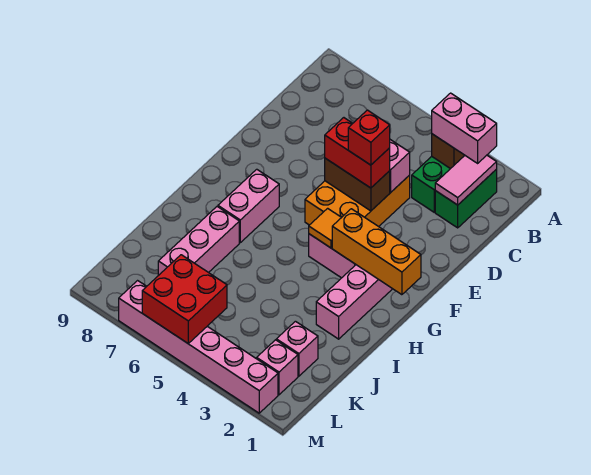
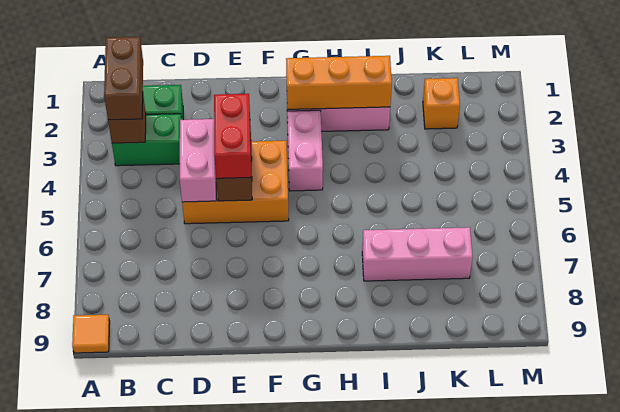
pink 1x2 tile [435,155,497,205] -> none
pink 1x2 brick [432,93,497,163] -> brown 1x2 brick [104,37,143,120]
red 1x1 brick [348,110,390,165] -> none
orange 1x3 brick [332,209,421,295] -> orange 1x3 brick turned to [286,56,392,109]
orange 1x1 tile [309,208,342,248] -> orange 1x1 tile moved to [72,315,110,353]
pink 1x2 brick [218,169,279,243] -> none
pink 1x1 brick [276,321,318,376] -> orange 1x1 brick [423,78,460,129]
pink 1x1 brick [257,340,298,395] -> none
red 2x2 brick [142,255,227,343] -> none
pink 1x6 brick [119,281,278,413] -> none

